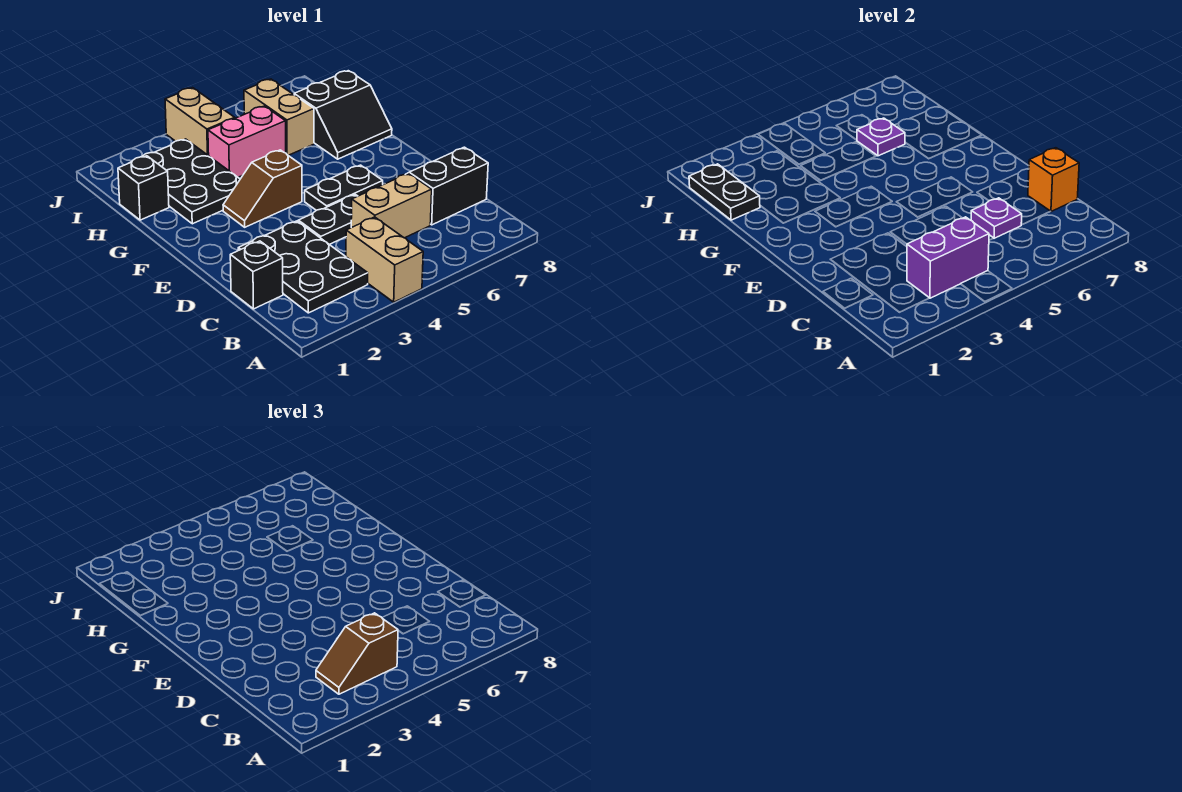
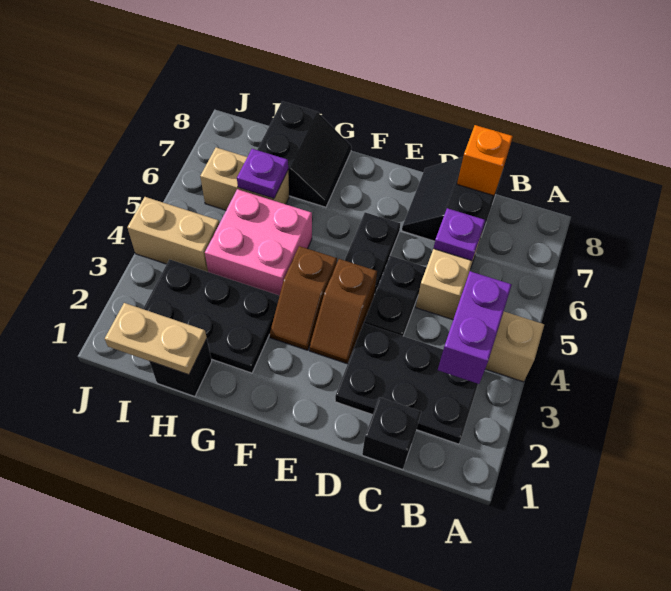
brown 1x2 slope [316,613,398,694] -> brown 1x2 slope moved to [310,259,377,364]
black 1x2 plate [689,164,760,220] -> tan 1x2 plate [105,303,207,375]
pink 1x2 brick [208,106,286,177] -> pink 2x2 brick [205,189,312,296]

